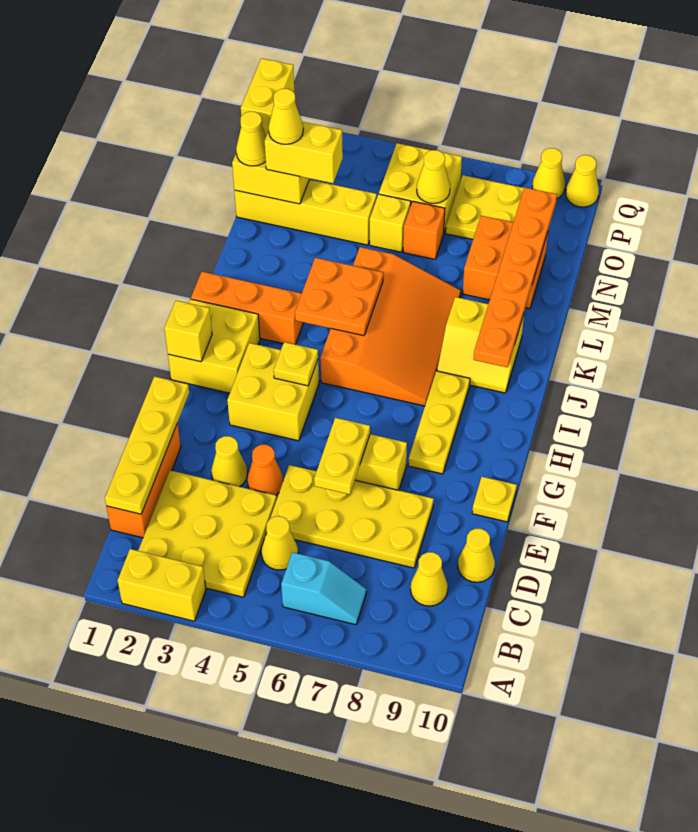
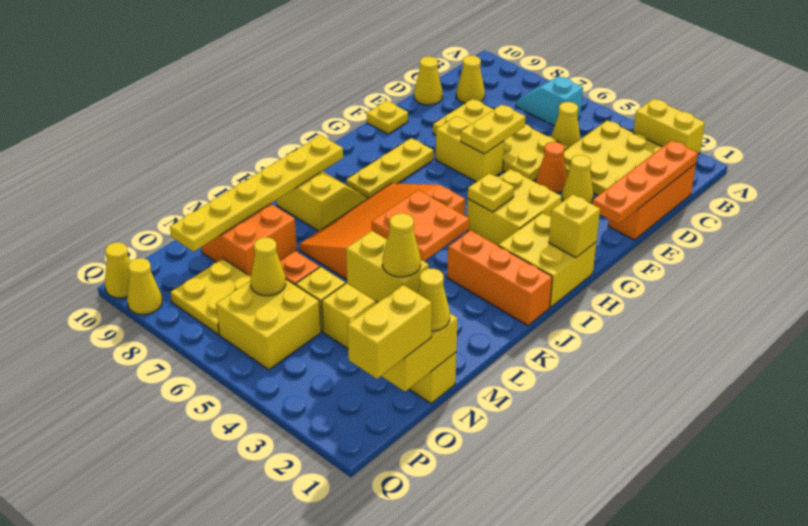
yellow 1x4 plate [105,377,189,514] -> orange 1x4 plate [592,140,698,224]
orange 1x6 plate [474,187,557,367] -> yellow 1x6 plate [170,135,343,251]

